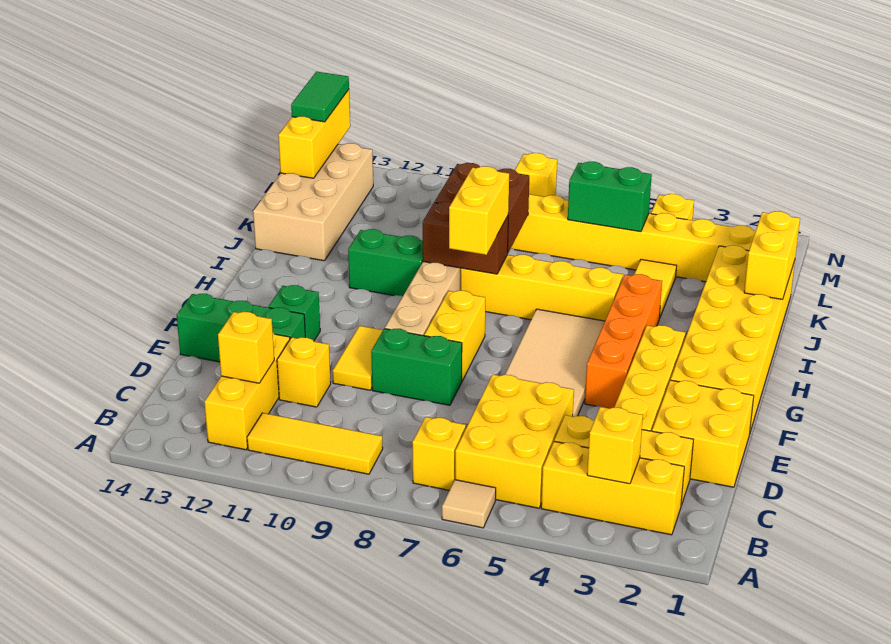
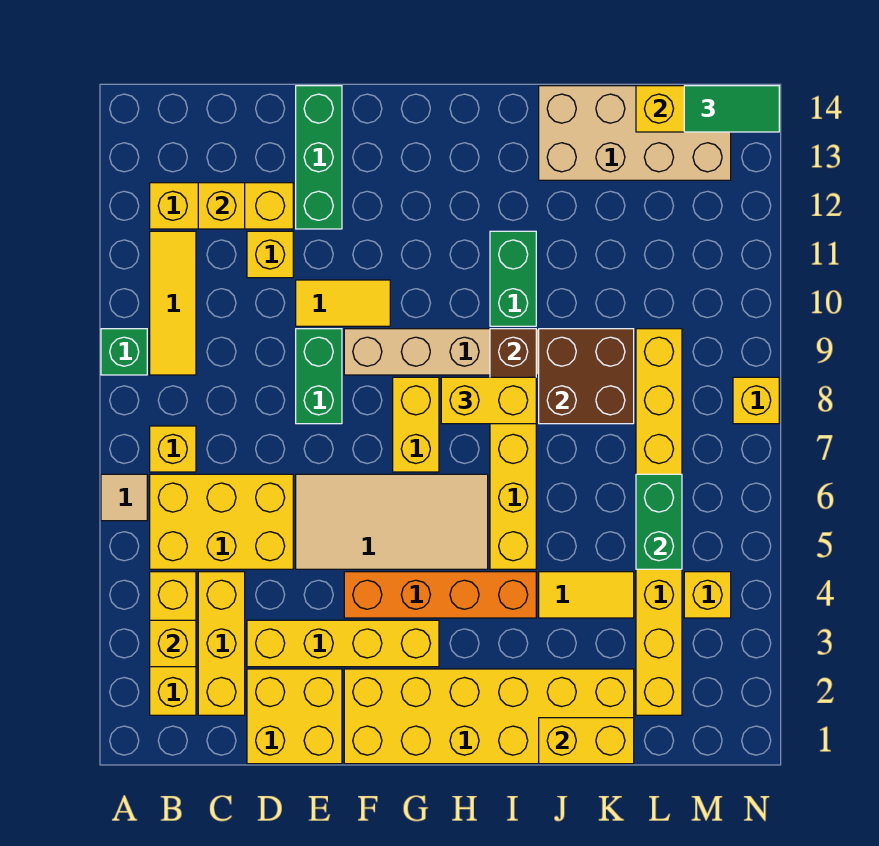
yellow 1x2 brick [424,291,485,381] -> yellow 1x2 brick turned to [393,377,439,472]
green 1x1 brick [269,285,320,341] -> green 1x1 brick moved to [101,329,147,375]

